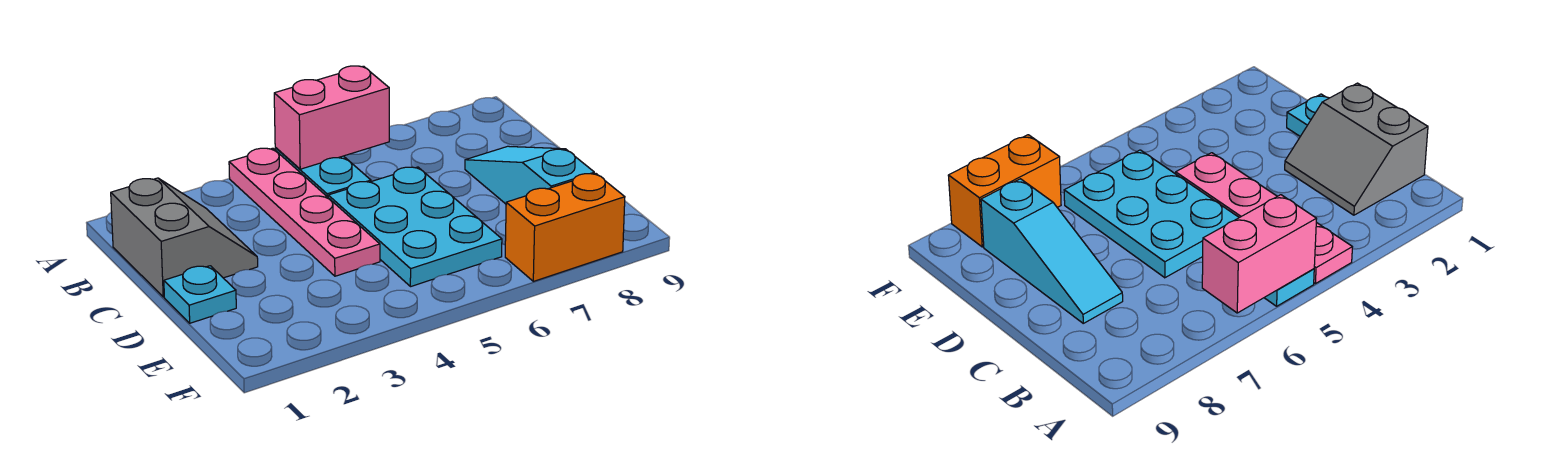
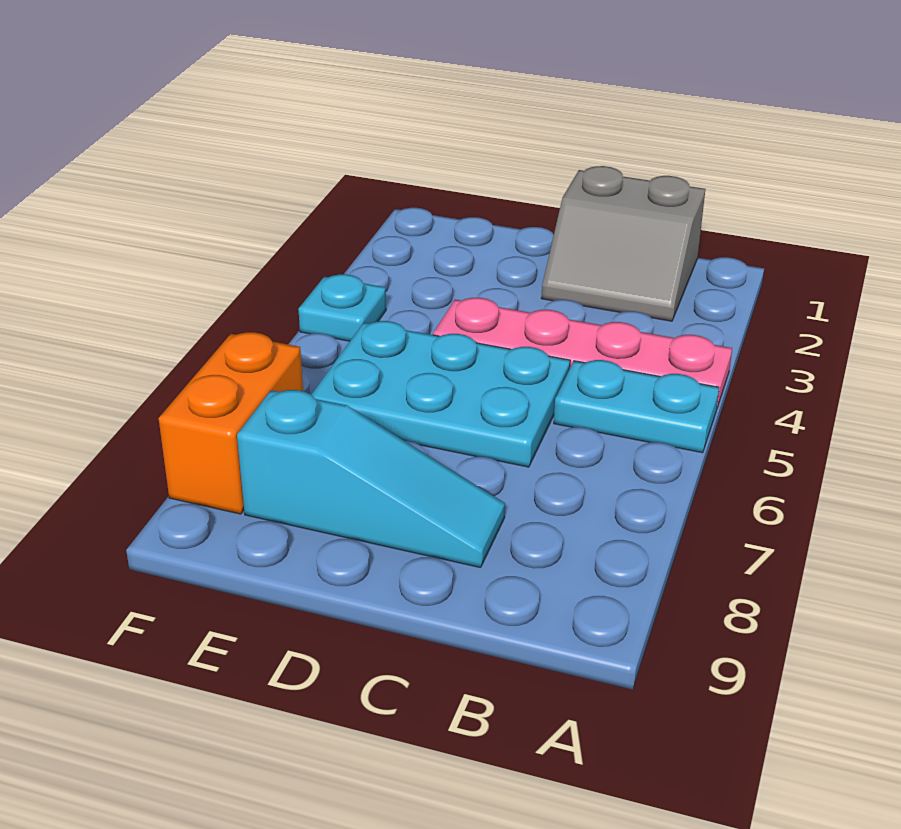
pink 1x2 brick [274,66,389,169] -> none
cyan 1x1 plate [164,266,236,323] -> cyan 1x1 plate moved to [298,274,386,341]

